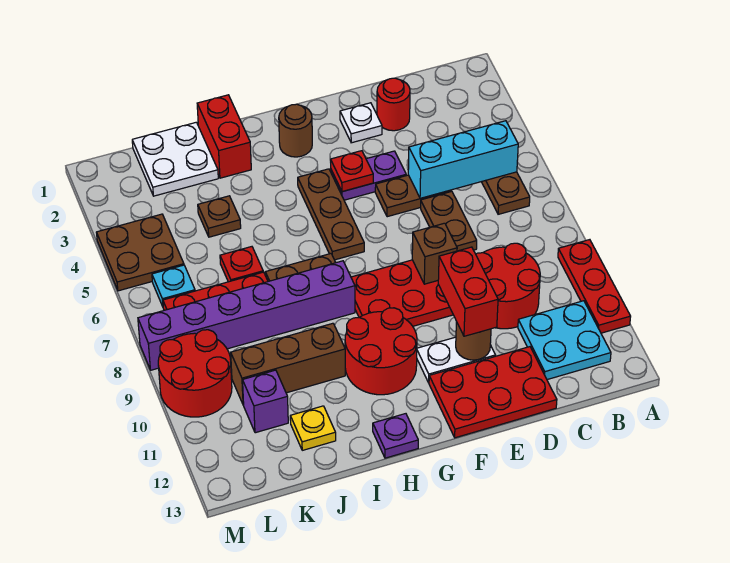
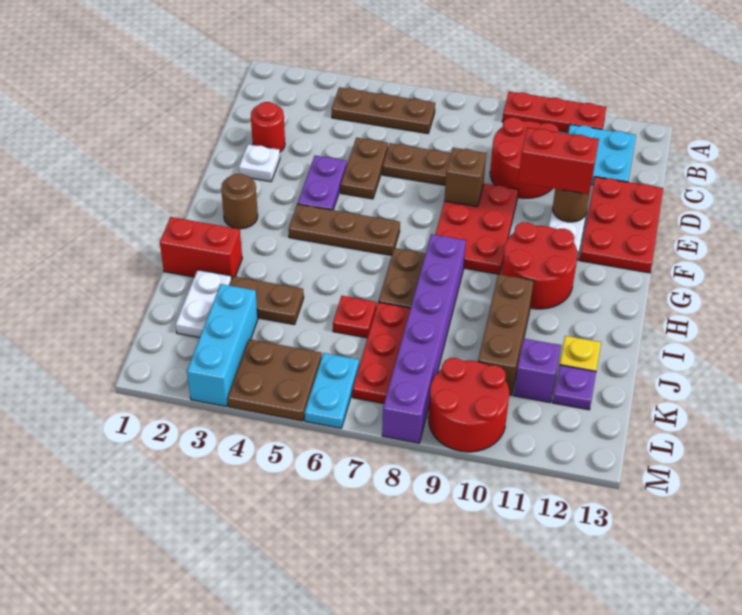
cyan 1x3 brick [408,121,518,198] -> cyan 1x3 brick moved to [187,284,258,406]
red 1x1 plate [331,151,373,192] -> none
purple 1x1 plate [373,414,418,458] -> purple 1x1 plate moved to [553,365,596,410]
white 2x2 plate [132,122,218,196] -> white 1x2 plate [176,270,232,338]
brown 1x1 plate [198,196,241,237] -> brown 1x2 plate [230,276,304,325]
cyan 1x1 plate [152,265,195,307] -> cyan 1x2 plate [304,353,359,428]

